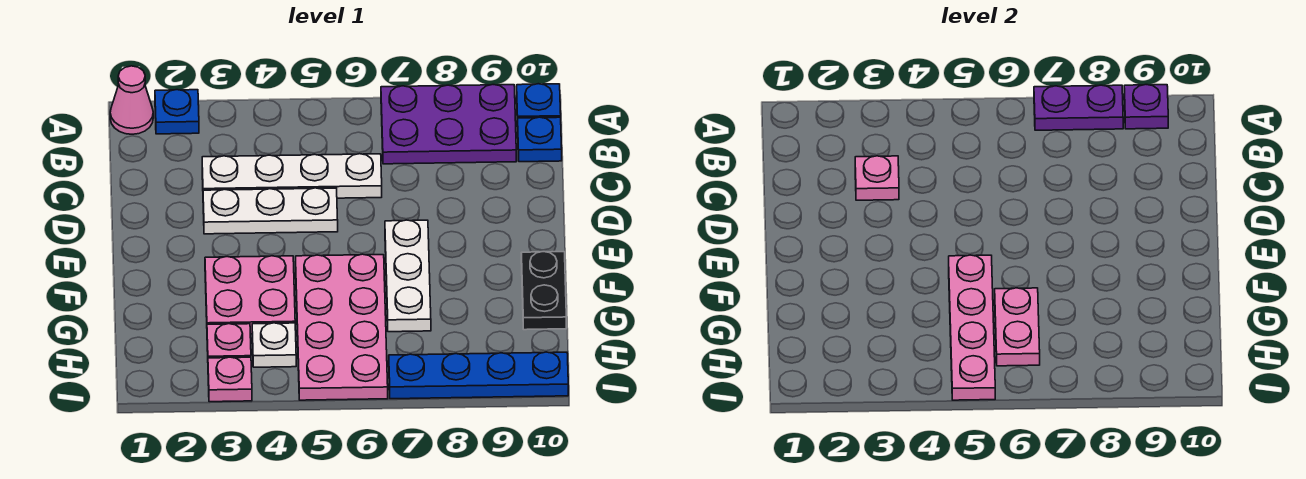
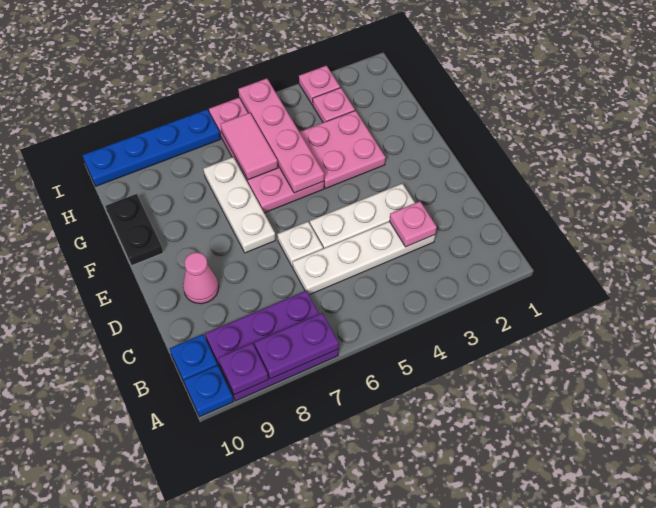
pink 1x1 cone [110,66,153,134] -> pink 1x1 cone moved to [183,252,219,304]
blue 1x1 plate [155,90,199,134] -> none
pink 1x2 plate [995,288,1040,366] -> pink 1x2 tile [221,113,278,180]
white 1x1 plate [252,323,296,367] -> white 1x1 plate moved to [277,222,323,267]

